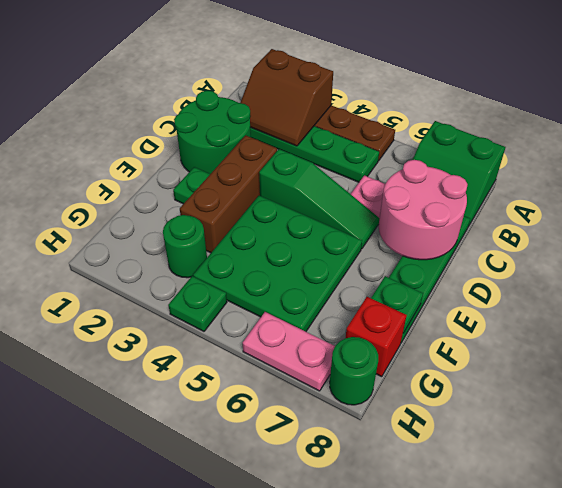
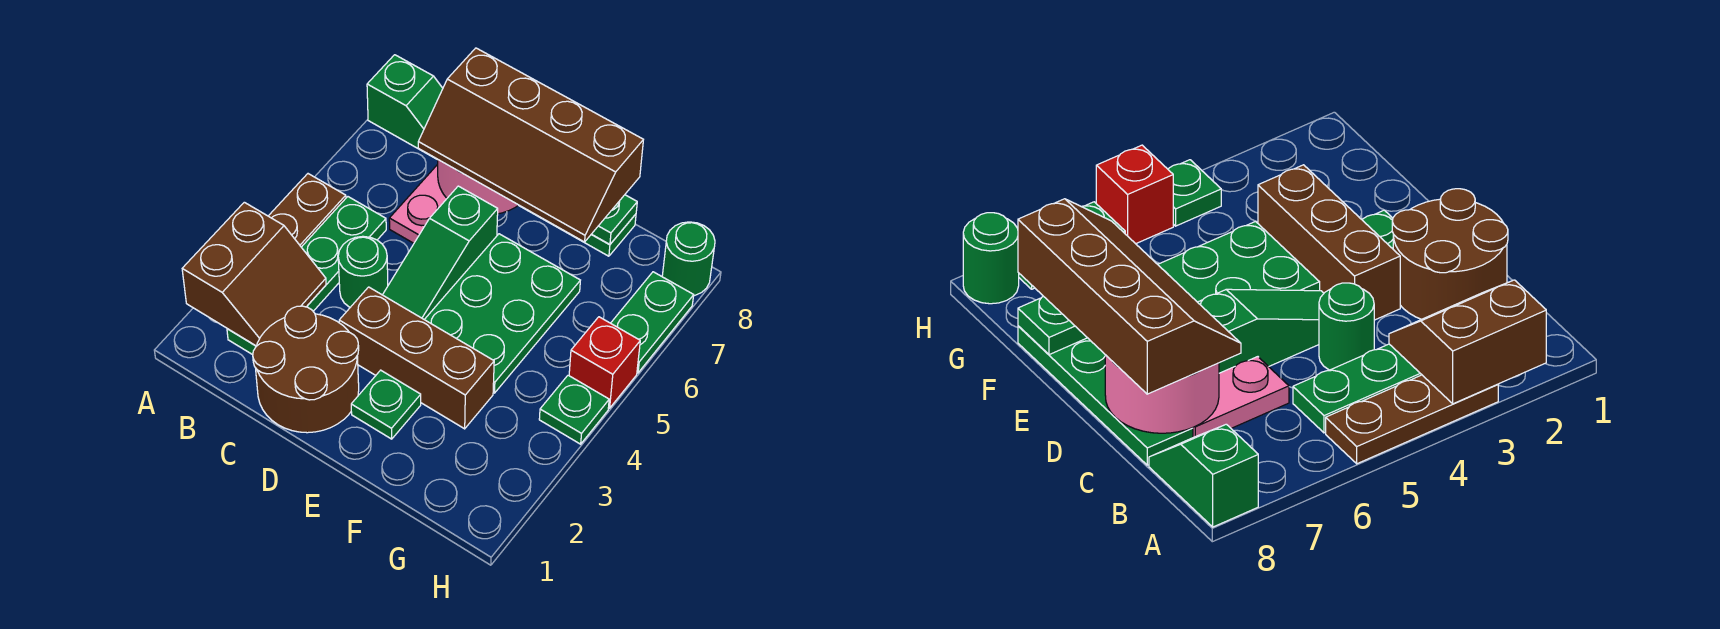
green 2x2 slope [413,121,505,227] -> green 1x2 slope [367,55,443,159]
green 2x2 round brick [174,91,251,174] -> brown 2x2 round brick [253,306,359,433]
none -> brown 2x4 slope [418,48,643,242]
green 1x3 slope [259,149,379,249] -> green 1x3 slope turned to [383,186,498,319]
green 3x3 plate [193,195,362,332] -> green 2x3 plate [424,234,580,393]
green 1x1 round brick [163,215,207,278] -> green 1x1 round brick moved to [338,236,388,307]
red 1x1 brick [346,297,407,377] -> red 1x1 brick moved to [569,317,640,408]
pink 1x2 plate [243,312,335,391] -> green 1x2 plate [611,272,694,373]

